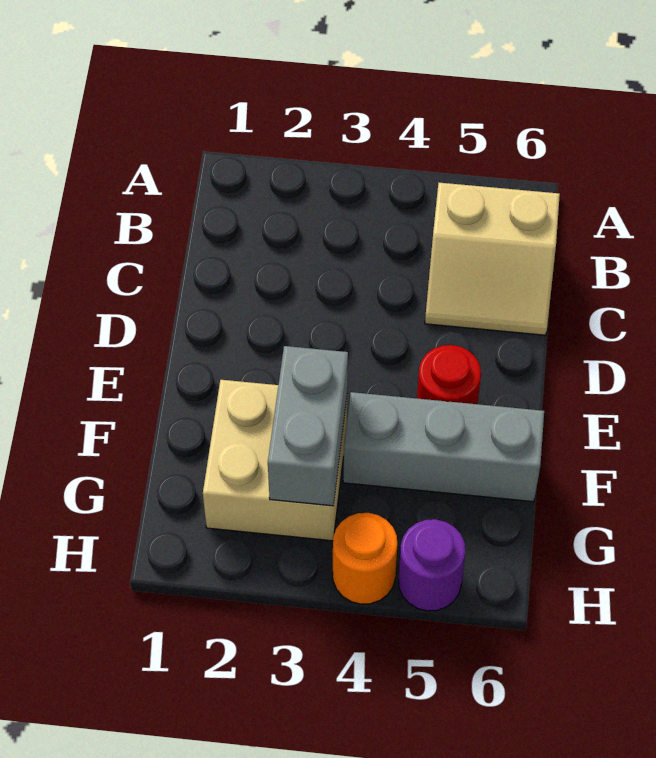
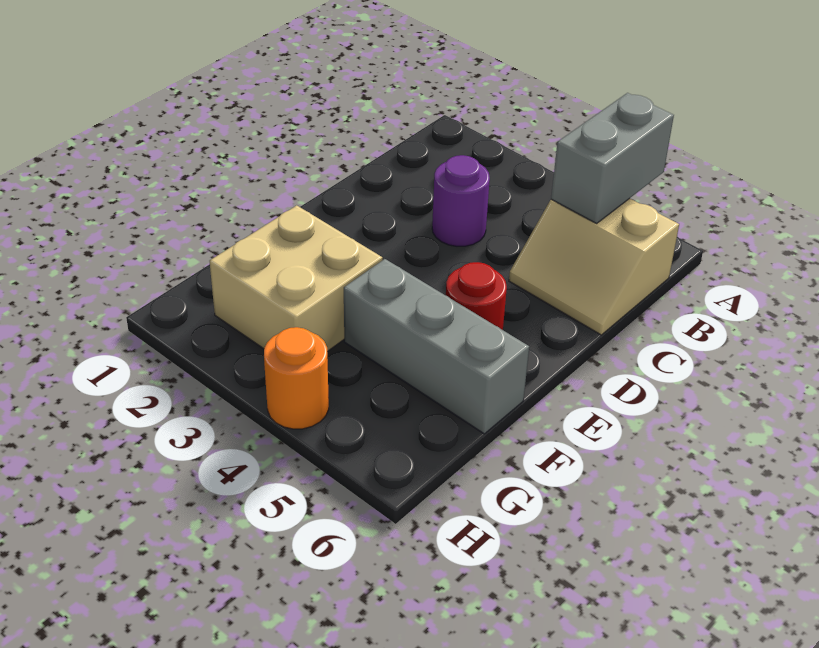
grey 1x2 brick [268,346,348,506] -> grey 1x2 brick moved to [551,93,674,223]
purple 1x1 round brick [399,519,466,611] -> purple 1x1 round brick moved to [432,155,490,246]

